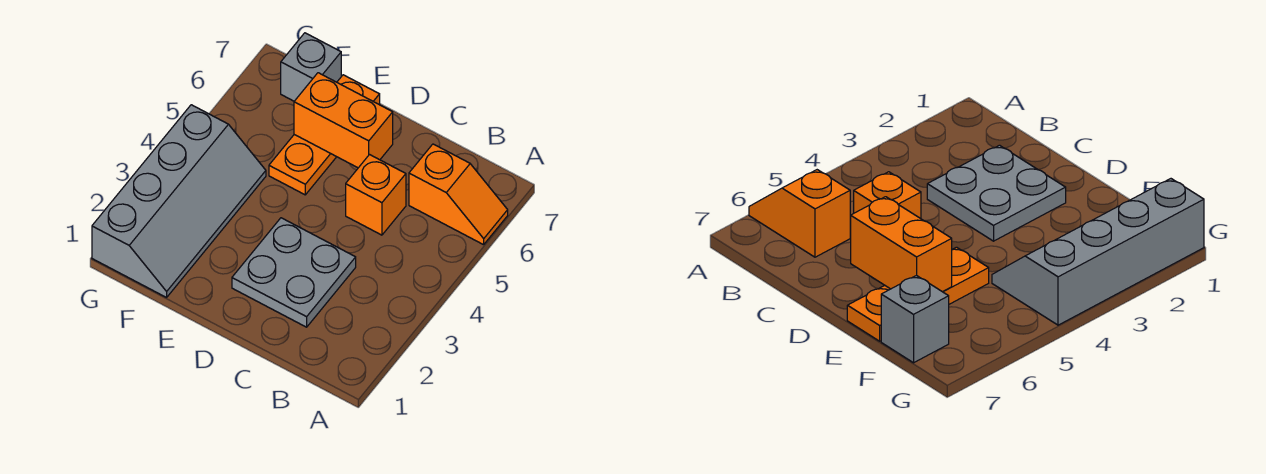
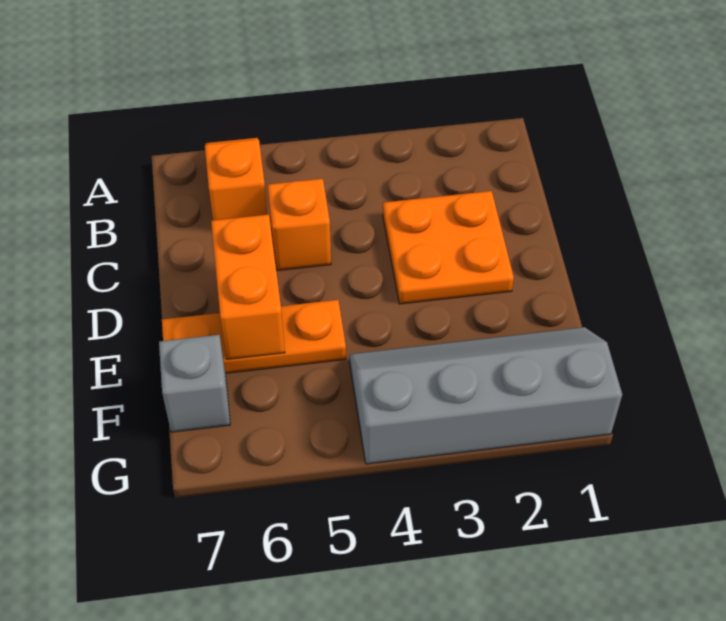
grey 2x2 plate [232,218,356,327] -> orange 2x2 plate [383,191,514,304]

